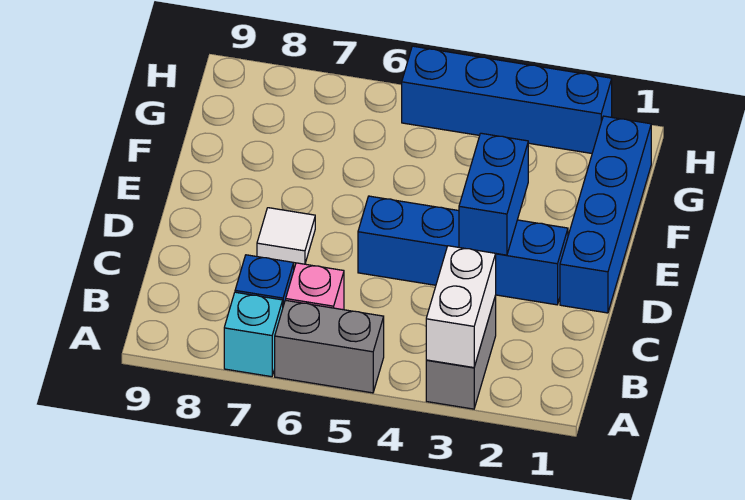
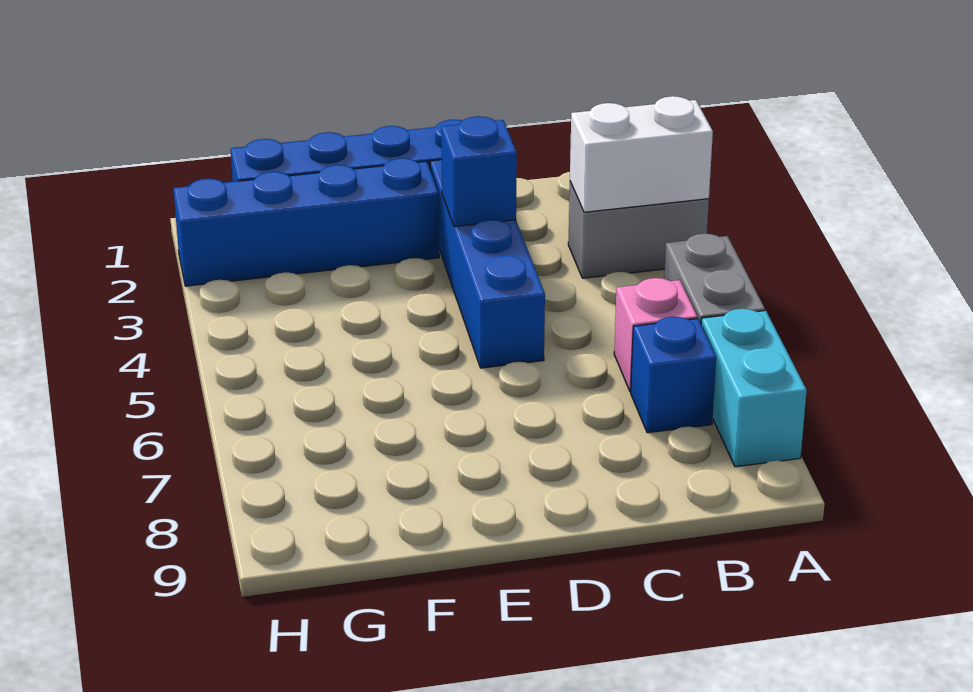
cyan 1x1 brick [224,292,283,377] -> cyan 1x2 brick [701,309,807,467]
blue 1x2 brick [459,133,528,255] -> blue 1x1 brick [441,116,517,227]
white 1x1 tile [257,208,315,264] -> none
blue 1x4 brick [402,46,612,153] -> blue 1x4 brick turned to [173,158,439,286]

